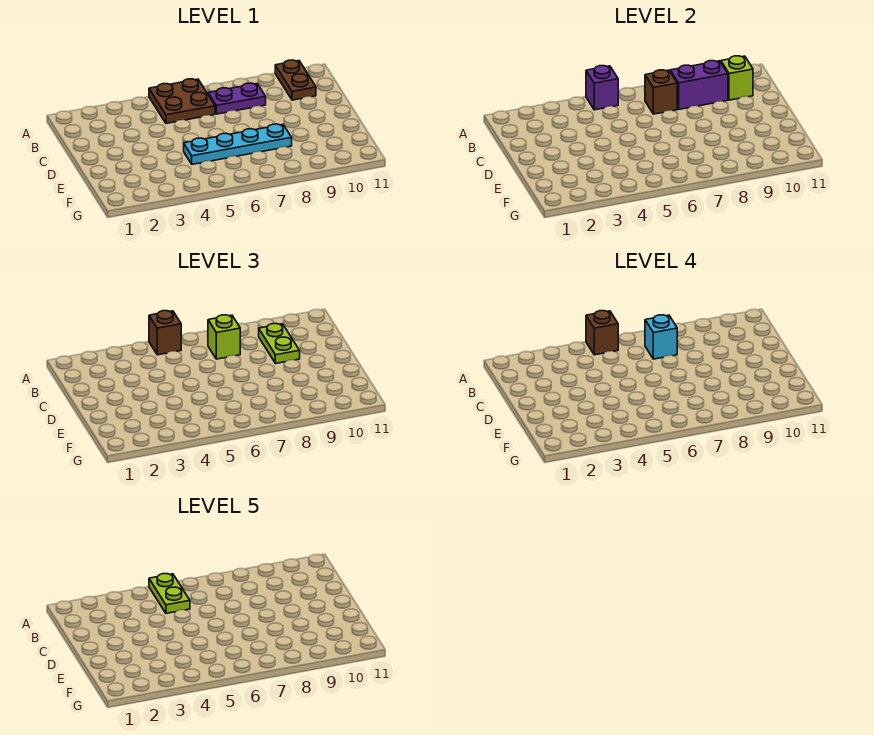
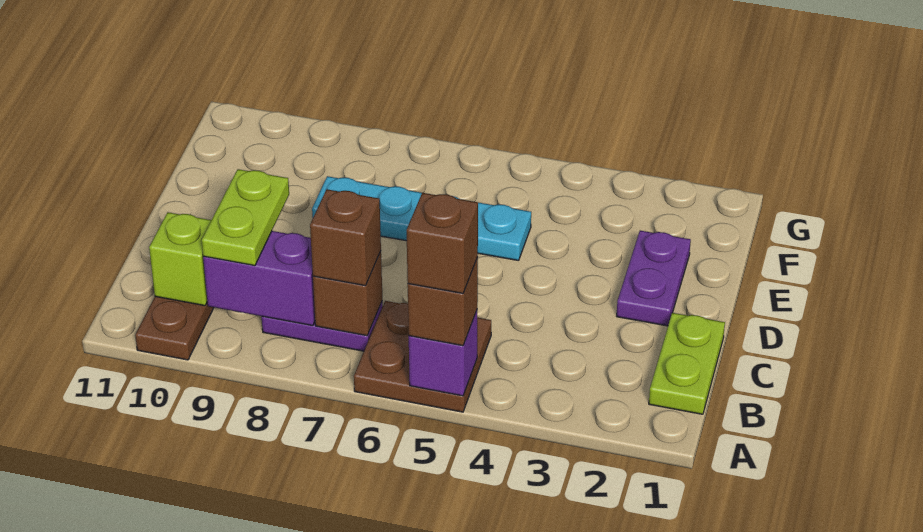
lime 1x2 plate [149,574,190,613] -> lime 1x2 plate moved to [649,313,725,414]
lime 1x1 brick [208,315,240,359] -> brown 1x1 brick [310,189,381,286]
cyan 1x1 brick [645,315,677,359] -> none
none -> purple 1x2 plate [617,231,691,326]

